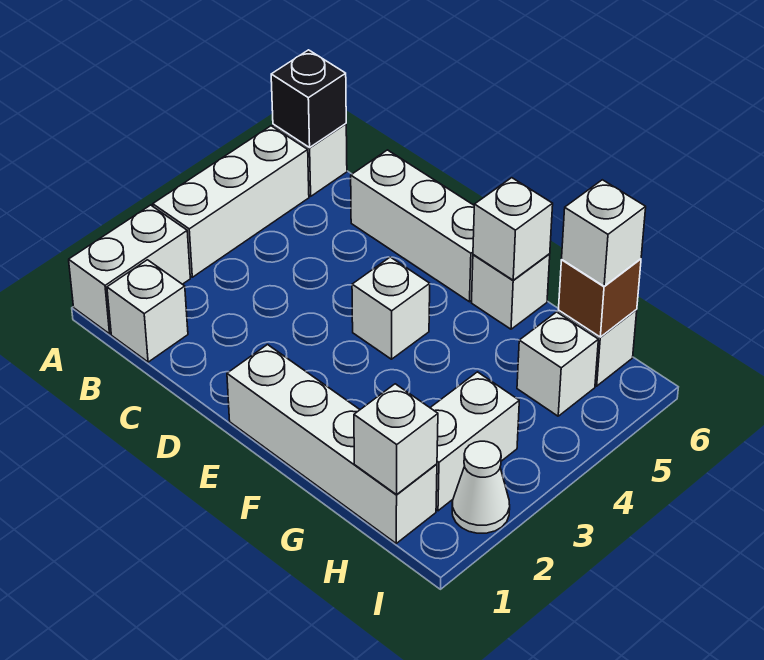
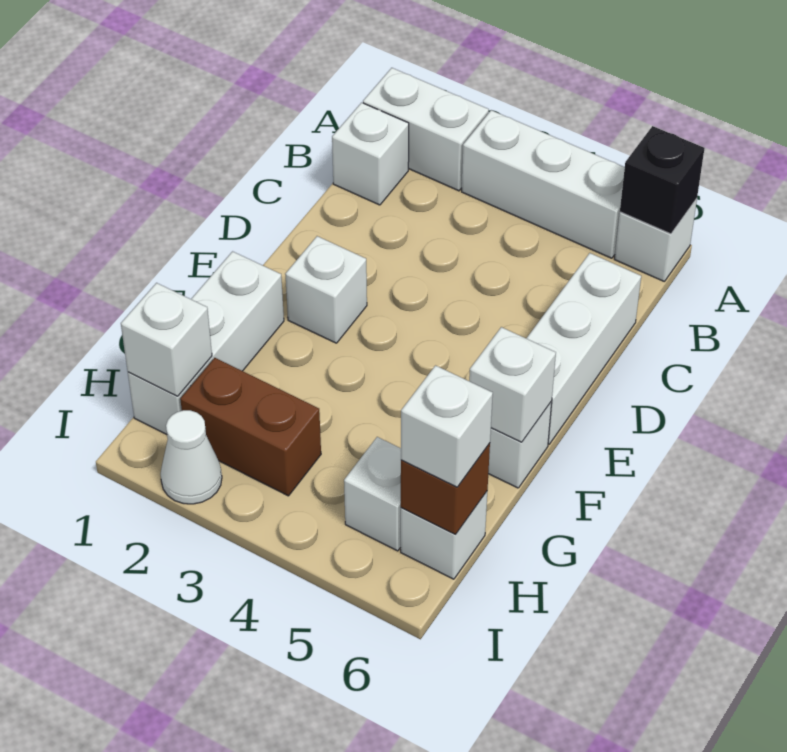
white 1x4 brick [227,345,437,543] -> white 1x3 brick [128,251,284,435]
white 1x1 brick [352,257,430,359] -> white 1x1 brick moved to [285,236,367,343]
white 1x2 brick [430,372,519,511] -> brown 1x2 brick [180,358,321,496]

